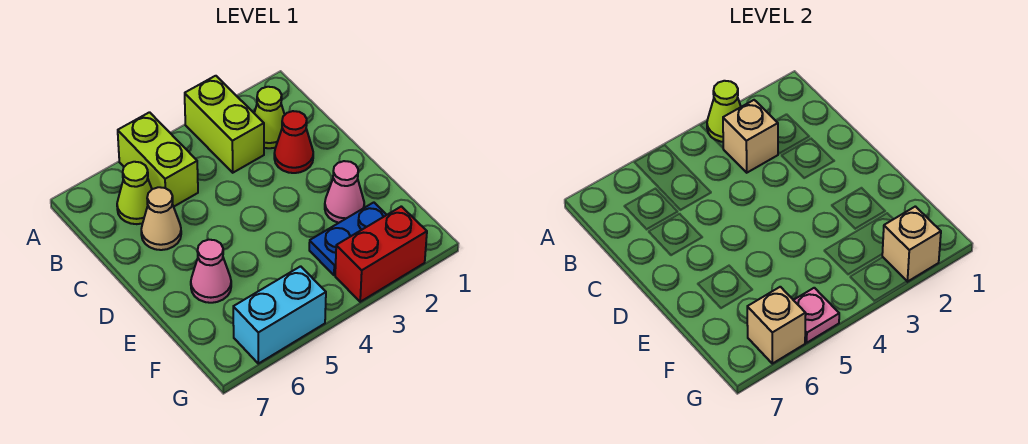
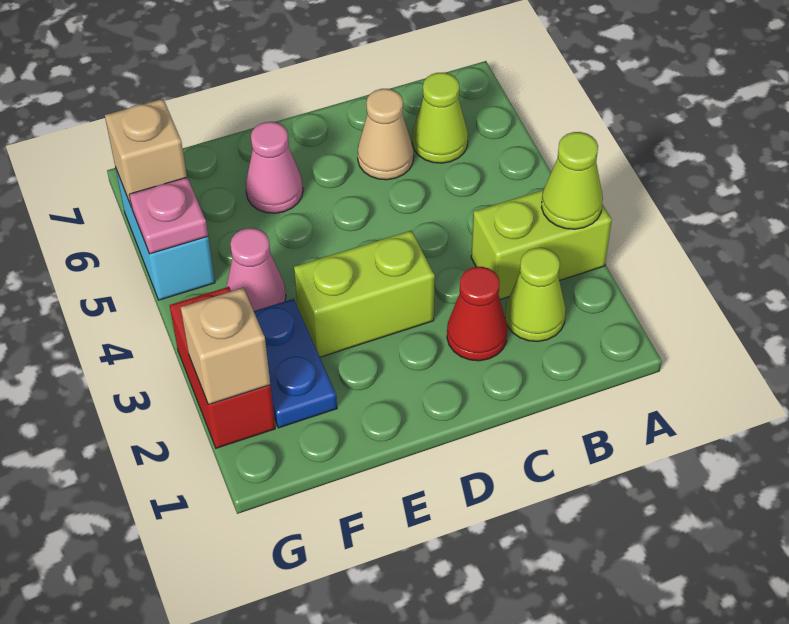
lime 1x2 brick [118,112,198,207] -> lime 1x2 brick moved to [294,231,435,357]
tan 1x1 brick [723,100,778,173] -> none
pink 1x1 cone [325,161,364,223] -> pink 1x1 cone moved to [226,228,286,311]

